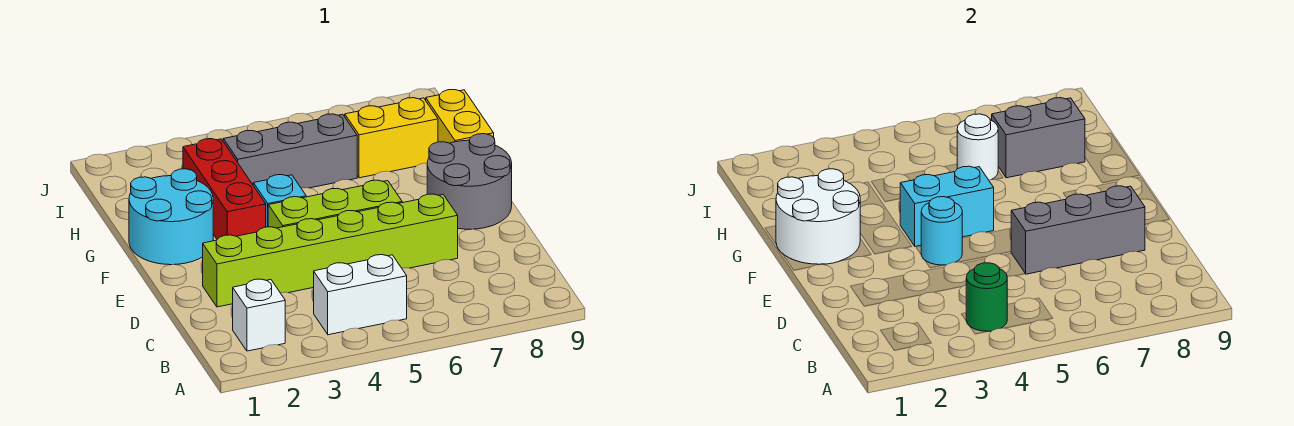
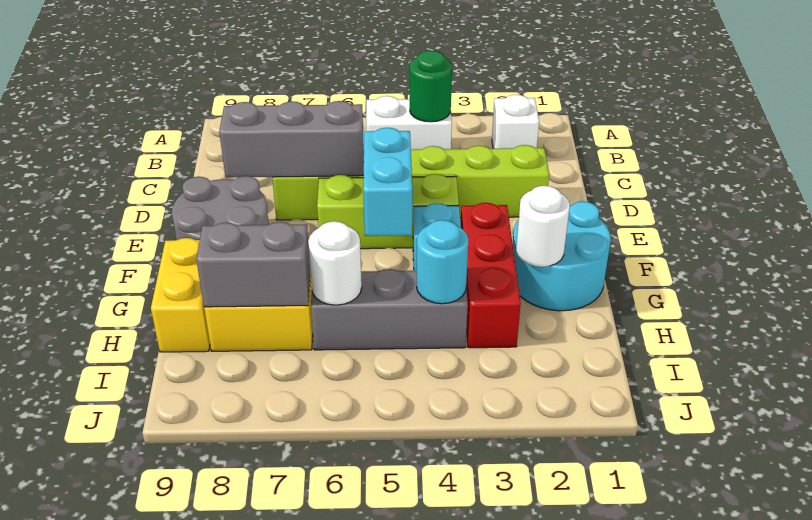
cyan 1x1 round brick [921,197,962,265] -> cyan 1x1 round brick moved to [417,220,468,304]
white 2x2 round brick [776,169,861,264] -> white 1x1 round brick [516,186,570,267]
cyan 1x2 brick [900,166,994,246] -> cyan 1x2 brick turned to [363,128,412,236]

